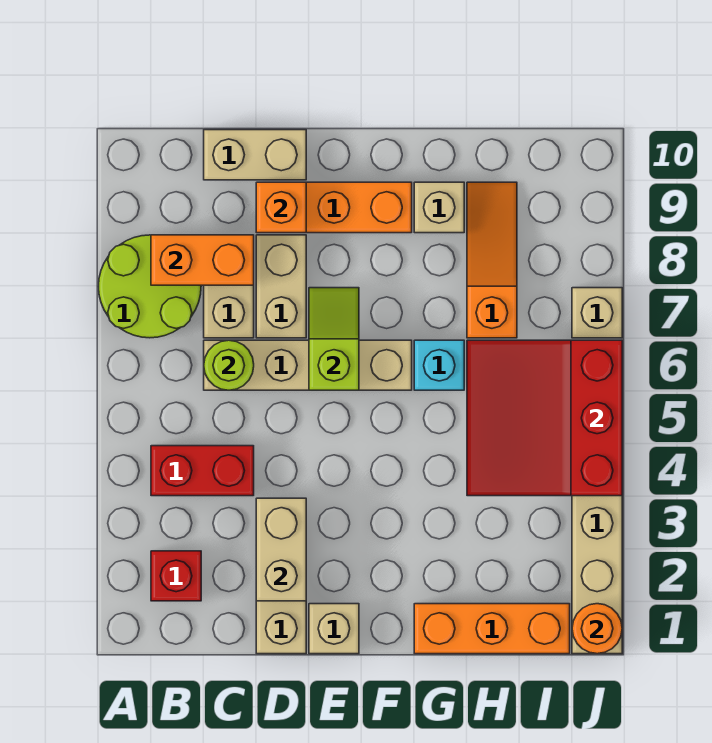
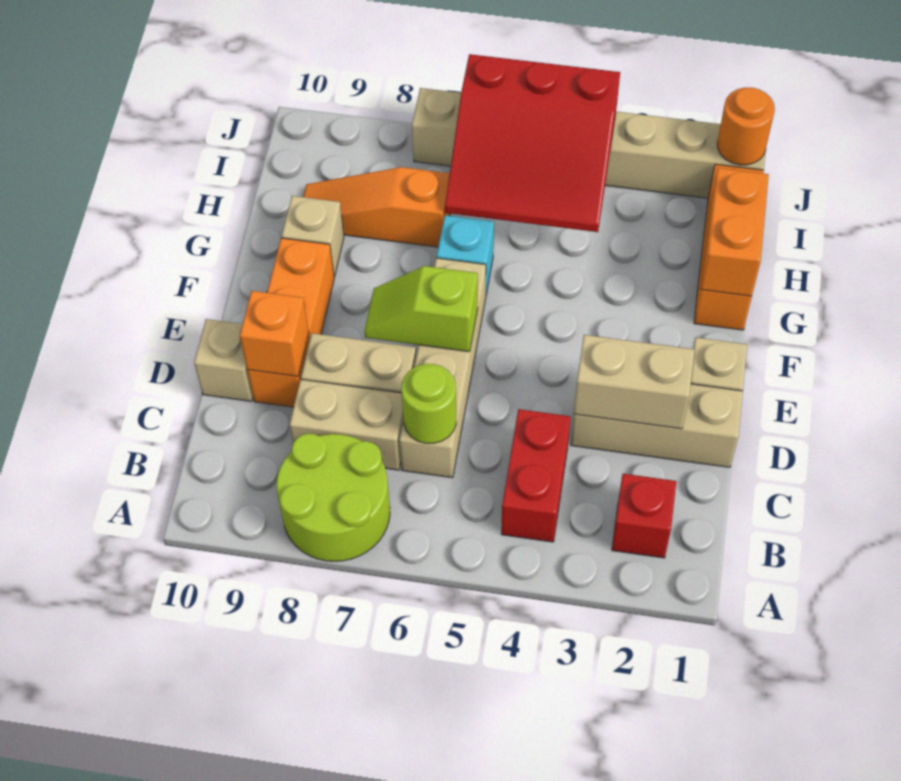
orange 1x2 brick [151,235,254,285] -> orange 1x2 brick moved to [701,168,769,296]
tan 1x2 brick [204,130,306,180] -> tan 1x1 brick [194,319,253,401]

